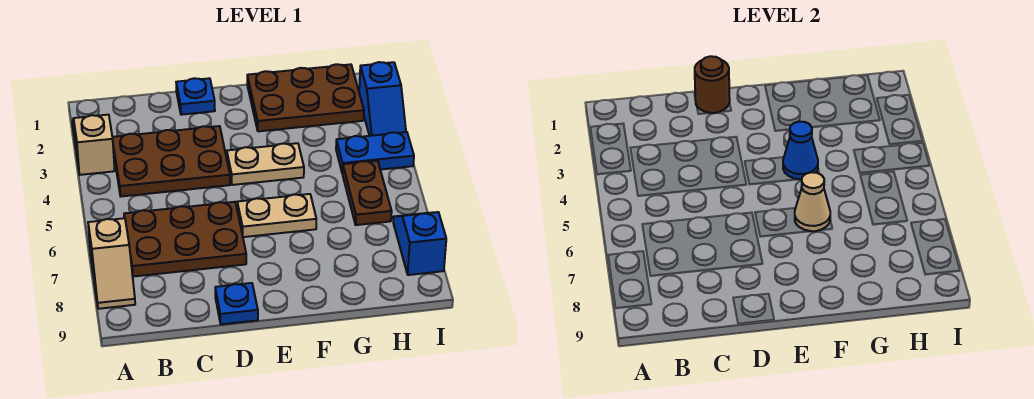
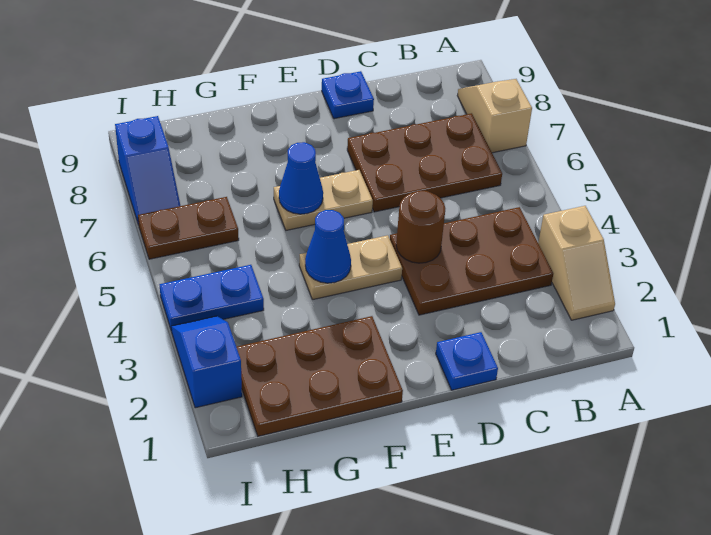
brown 1x1 round brick [695,56,730,113] -> brown 1x1 round brick moved to [396,191,445,263]
tan 1x1 cone [795,172,830,231] -> blue 1x1 cone [279,142,323,214]
brown 1x2 plate [342,161,392,225] -> brown 1x2 plate turned to [138,197,239,259]

